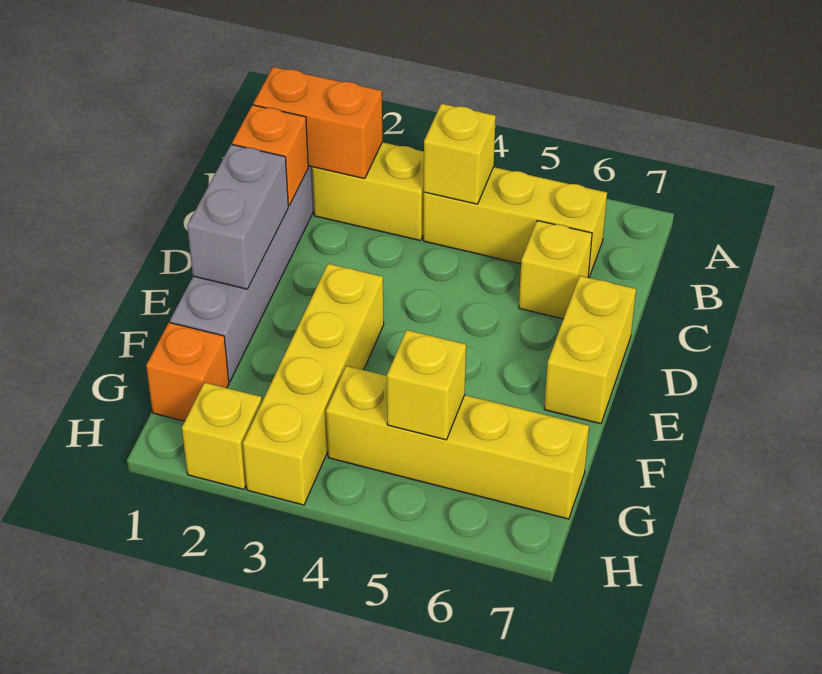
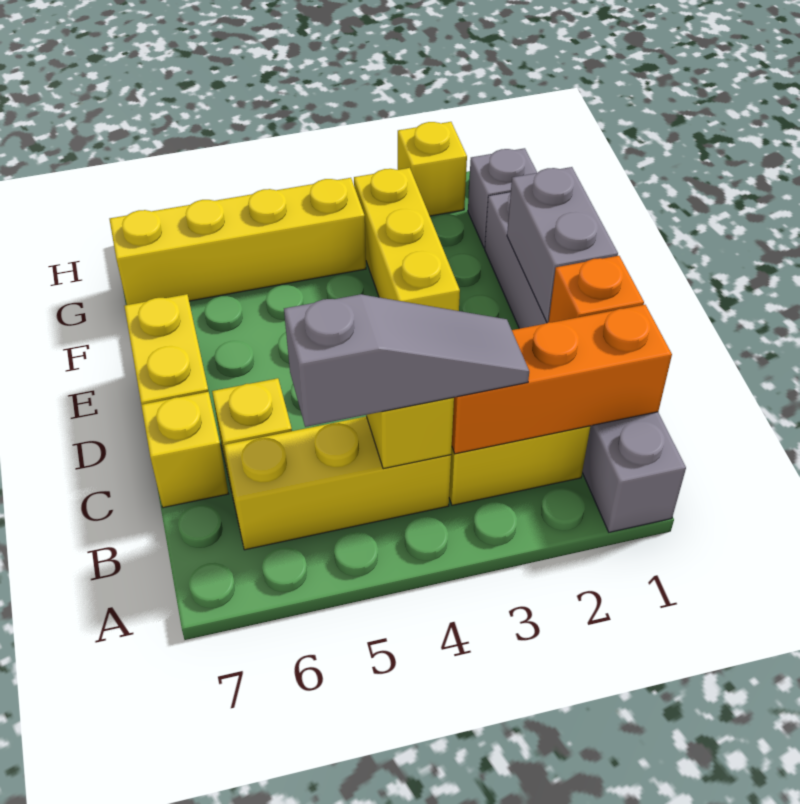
orange 1x2 brick [253,67,382,179] -> orange 1x3 brick [452,305,672,454]
none -> grey 1x3 slope [284,294,529,427]
yellow 1x4 brick [243,264,384,505] -> yellow 1x3 brick [354,168,460,311]
orange 1x1 brick [146,323,229,421] -> grey 1x1 brick [468,148,537,248]
yellow 1x1 brick [387,330,466,440] -> yellow 1x1 brick moved to [141,392,228,508]

